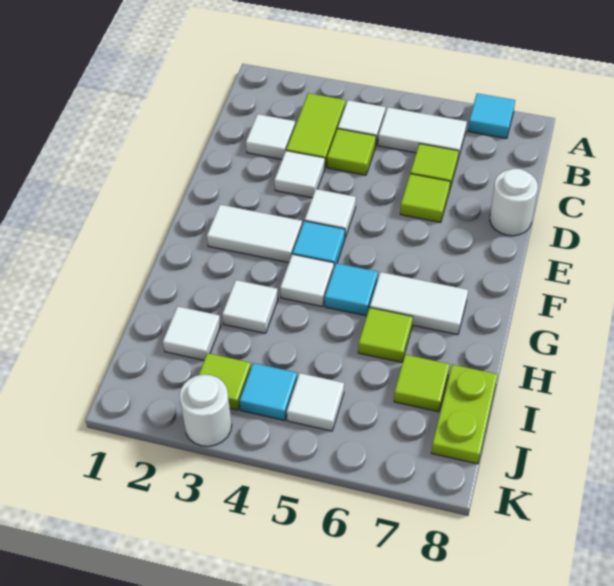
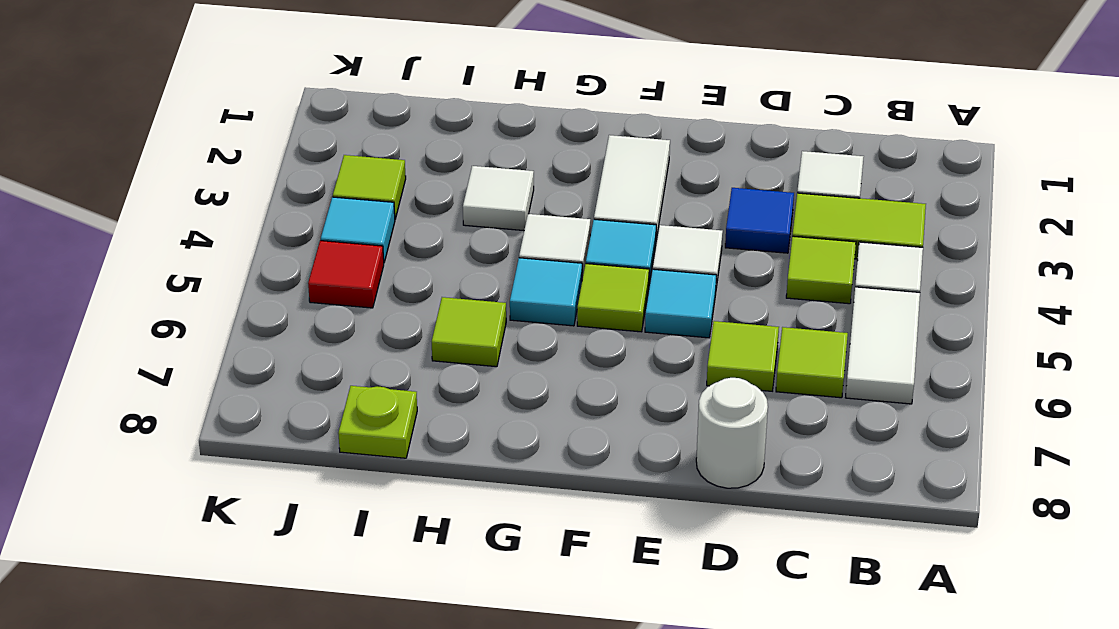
cyan 1x1 tile [468,93,515,139] -> cyan 1x1 tile moved to [645,269,717,338]
white 1x1 tile [275,151,325,198] -> blue 1x1 tile [725,188,794,253]
white 1x2 tile [370,272,468,335] -> none
white 1x1 tile [163,306,221,360] -> none
lime 1x1 tile [394,355,450,412] -> lime 1x1 tile moved to [577,264,649,332]
lime 1x2 plate [431,364,498,464] -> lime 1x1 plate [338,386,417,458]
white 1x1 tile [287,373,344,431] -> red 1x1 tile [308,241,384,308]
white 1x1 round brick [179,374,232,446] -> none

